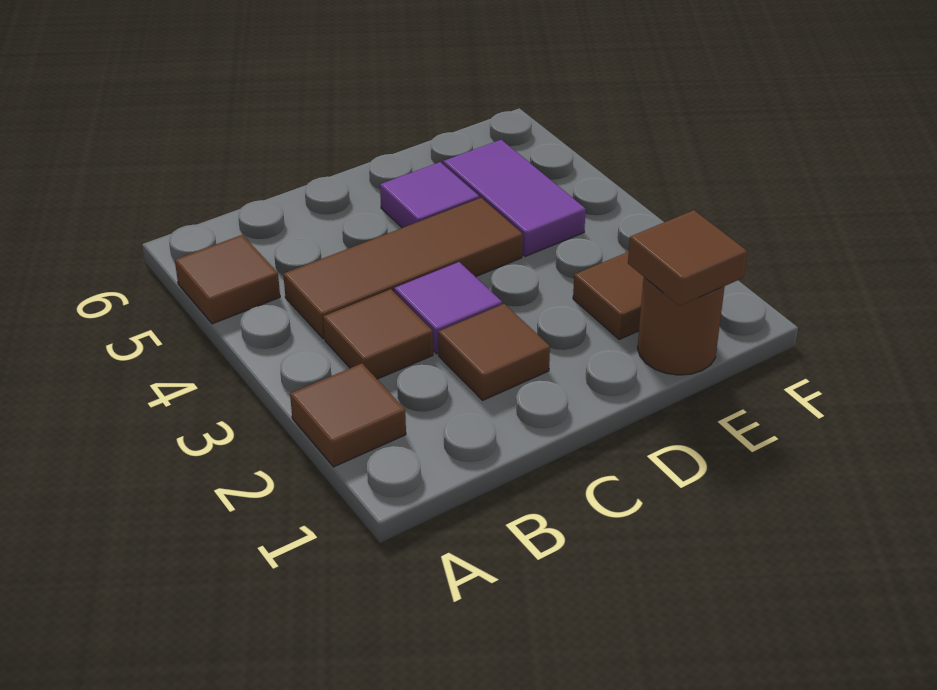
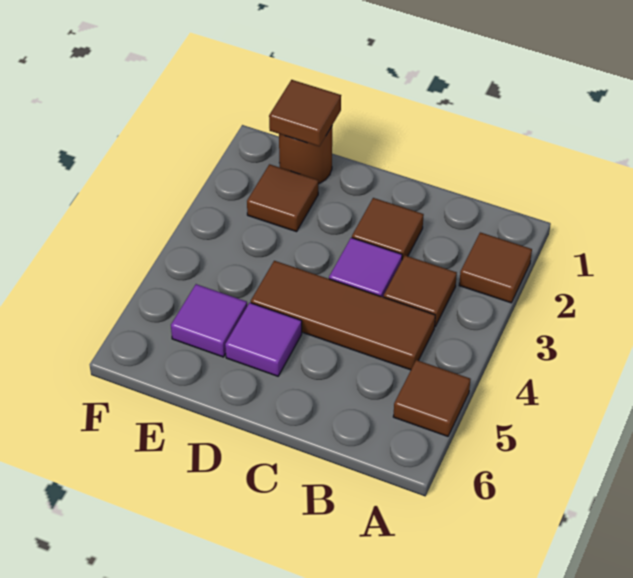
purple 1x2 tile [443,140,586,256] -> purple 1x1 tile [171,284,247,357]

